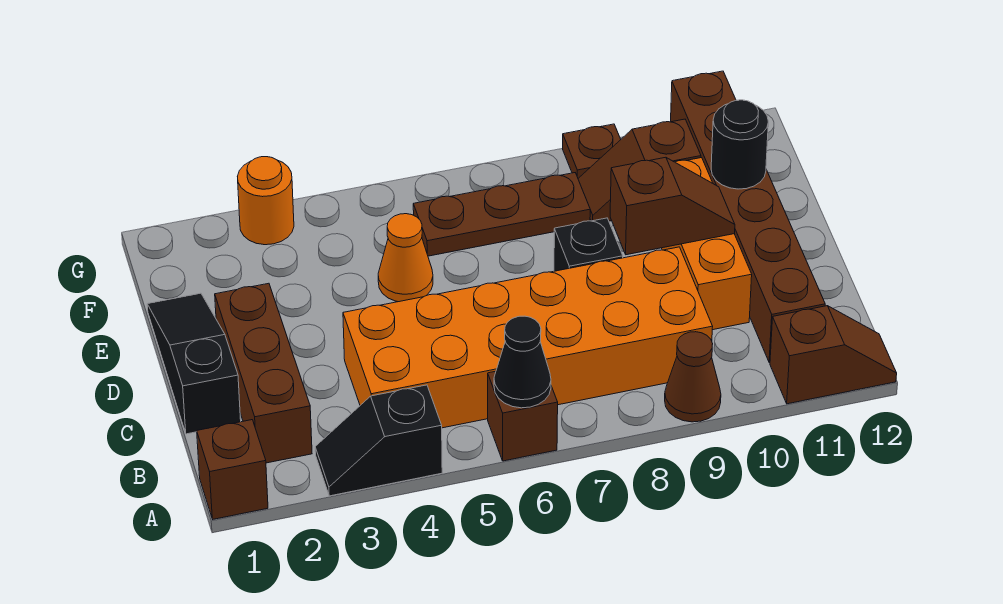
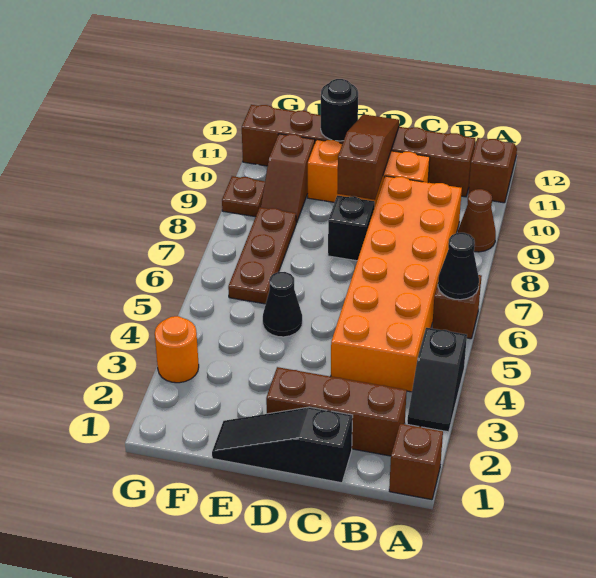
brown 1x2 slope [610,157,735,255] -> brown 1x3 slope [337,114,399,200]
orange 1x1 cone [378,214,433,302] -> black 1x1 cone [263,272,302,337]

